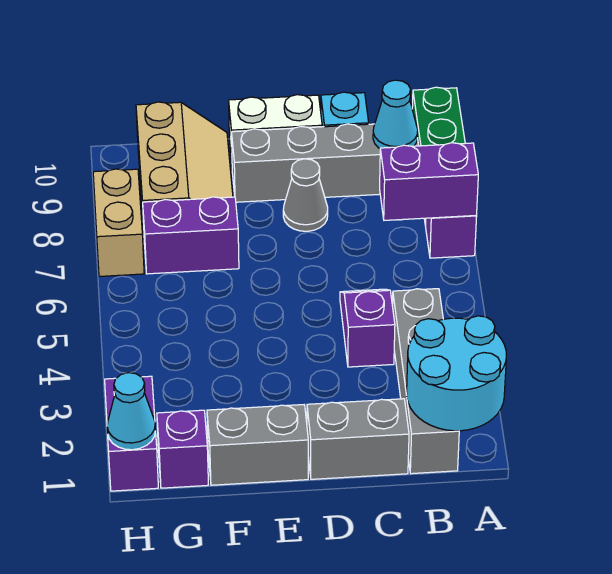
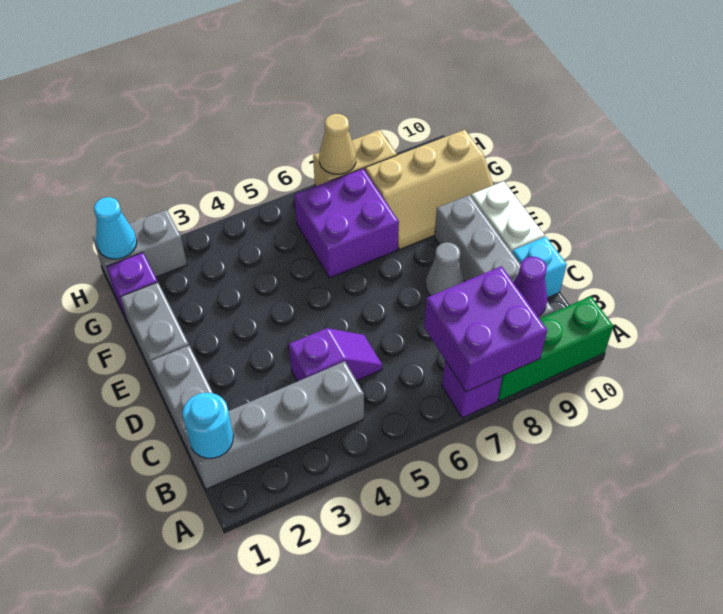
cyan 2x2 round brick [407,316,506,431] -> cyan 1x1 round brick [182,393,233,458]
purple 1x2 brick [380,143,478,220] -> purple 2x2 brick [424,266,547,392]
cyan 1x1 cone [373,80,418,148] -> purple 1x1 cone [513,257,547,316]
purple 1x2 brick [143,197,239,274] -> purple 2x2 brick [294,169,399,278]
purple 1x2 brick [105,376,158,491] -> grey 1x2 brick [93,210,187,289]
none -> tan 1x1 cone [319,114,356,174]

